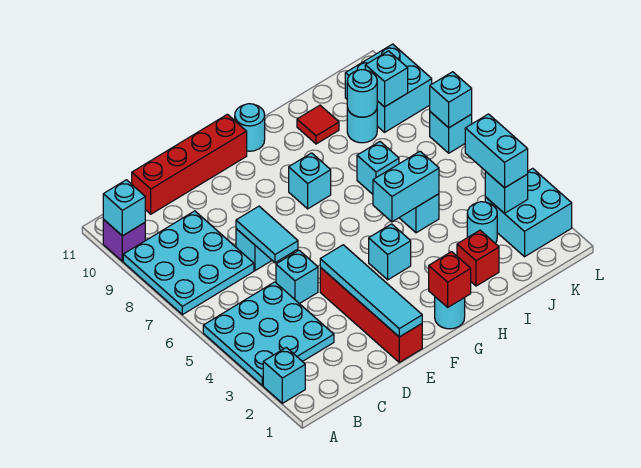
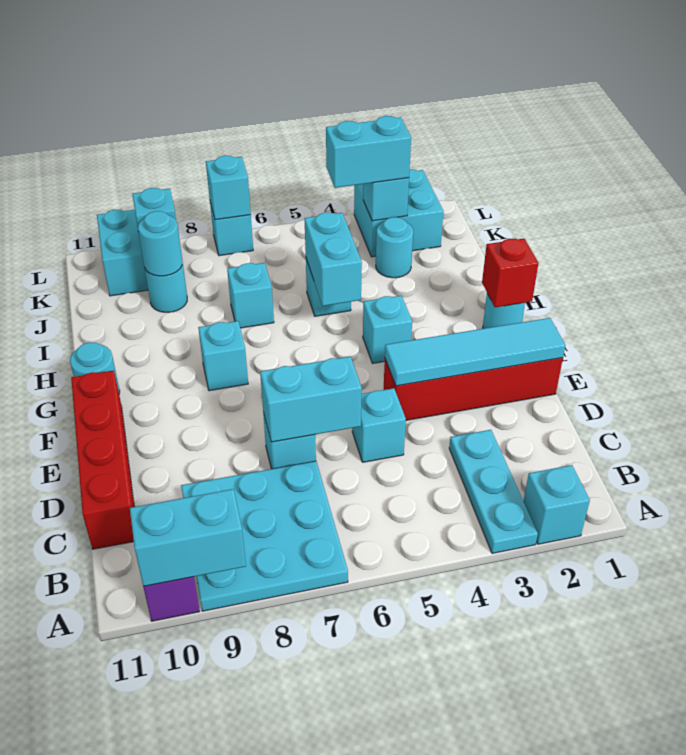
cyan 3x3 plate [203,282,334,386] -> cyan 1x3 plate [449,430,538,553]
cyan 1x1 brick [103,180,145,236] -> cyan 1x2 brick [130,489,246,586]
cyan 1x2 tile [236,206,298,263] -> cyan 1x2 brick [260,356,362,442]
red 1x1 brick [457,230,499,286] -> none
red 1x1 tile [297,105,339,144] -> none

